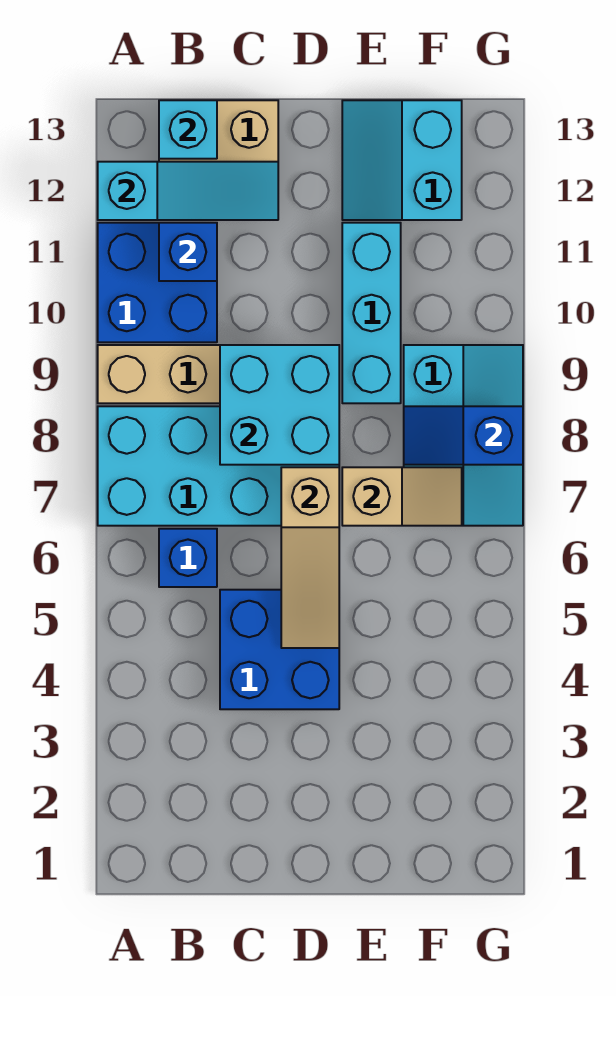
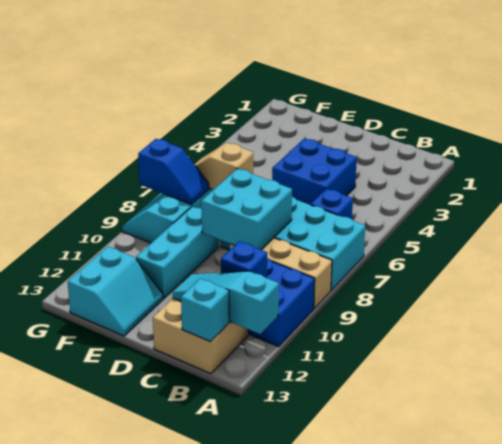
tan 1x3 slope [281,467,339,648] -> none

